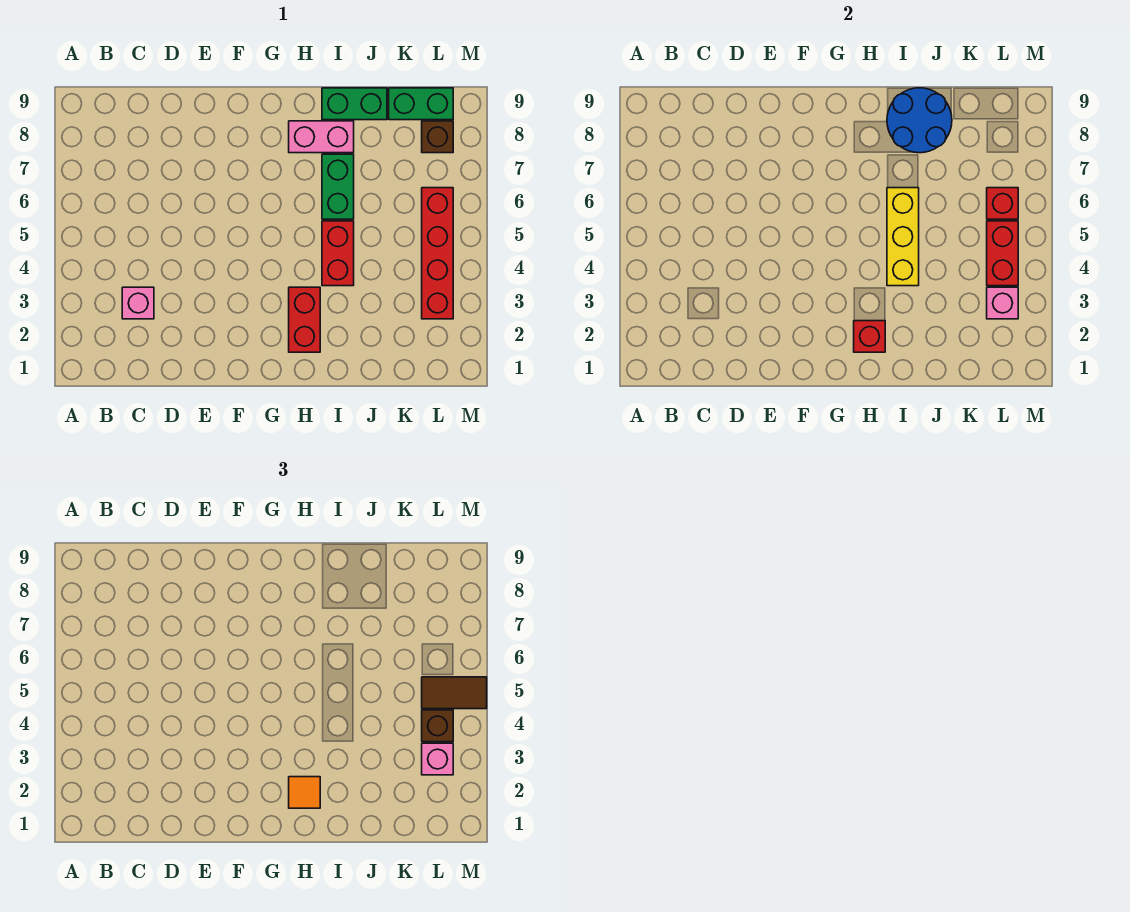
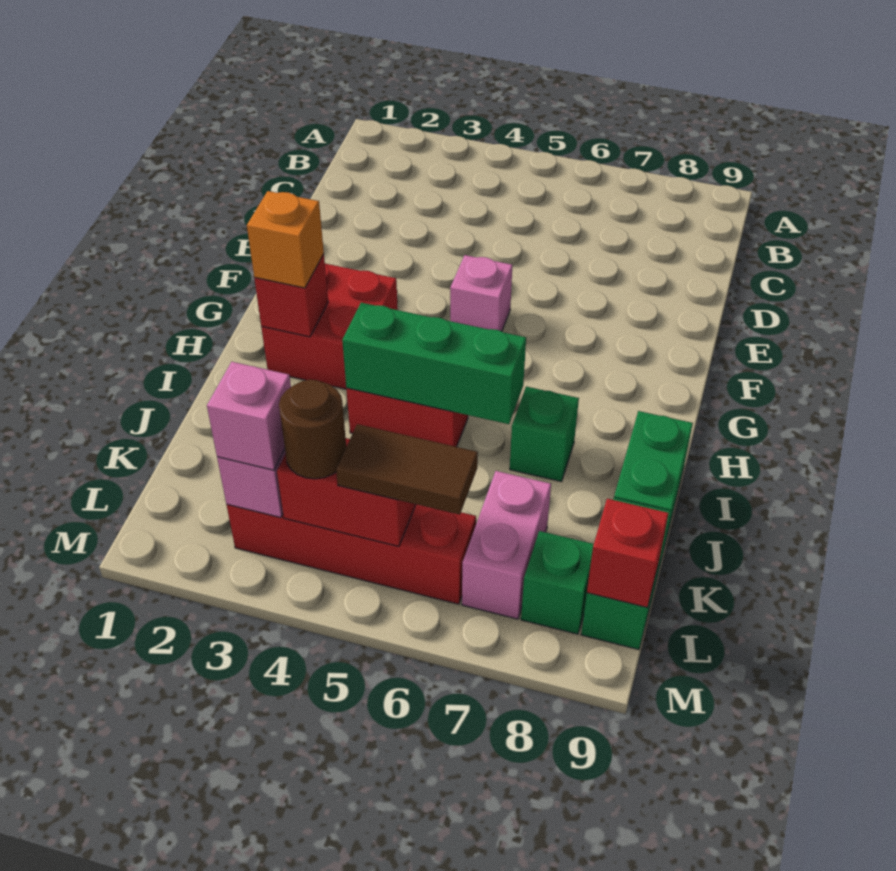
pink 1x1 brick [122,287,154,319] -> pink 1x1 brick moved to [450,255,512,331]
red 1x2 brick [289,287,320,352] -> red 2x2 brick [261,264,398,389]
orange 1x1 tile [289,777,320,808] -> orange 1x1 brick [247,191,324,288]
pink 1x2 brick [289,121,354,153] -> pink 1x2 brick moved to [462,471,551,619]
yellow 1x3 brick [887,188,919,286] -> green 1x3 brick [342,303,526,424]
green 1x2 brick [322,154,354,219] -> green 1x1 brick [510,387,579,482]
blue 2x2 round brick [887,88,952,153] -> none
brown 1x1 brick [422,710,453,742] -> brown 1x1 round brick [279,380,346,479]
brown 1x2 tile [422,677,487,709] -> brown 1x2 tile turned to [336,424,478,515]
red 1x1 brick [987,188,1018,219] -> red 1x1 brick moved to [587,499,669,608]
brown 1x1 brick [422,121,453,153] -> green 1x1 brick [521,531,594,634]

